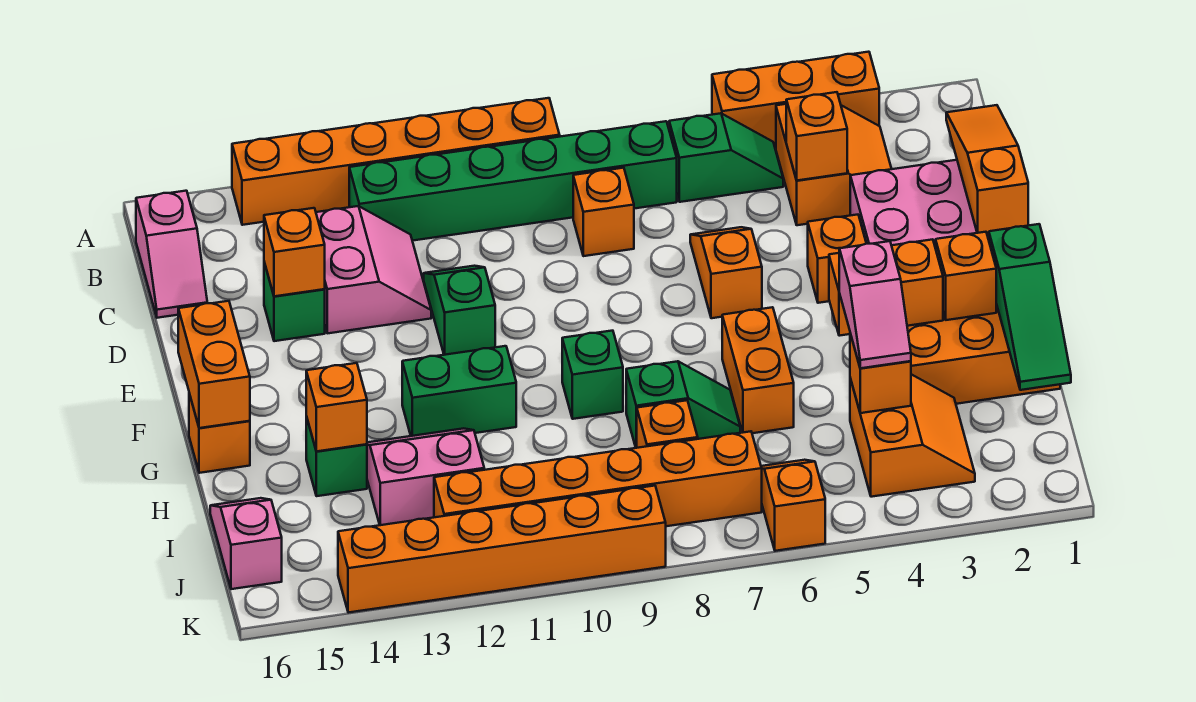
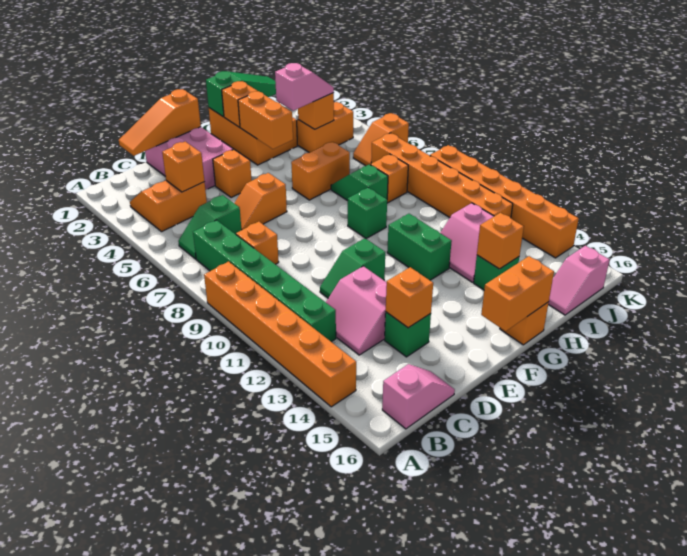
orange 1x3 brick [712,52,879,148] -> none
green 1x2 slope [669,113,783,202] -> green 1x2 slope turned to [178,195,241,259]
pink 2x2 slope [316,206,431,333] -> pink 2x2 slope turned to [326,266,387,355]

